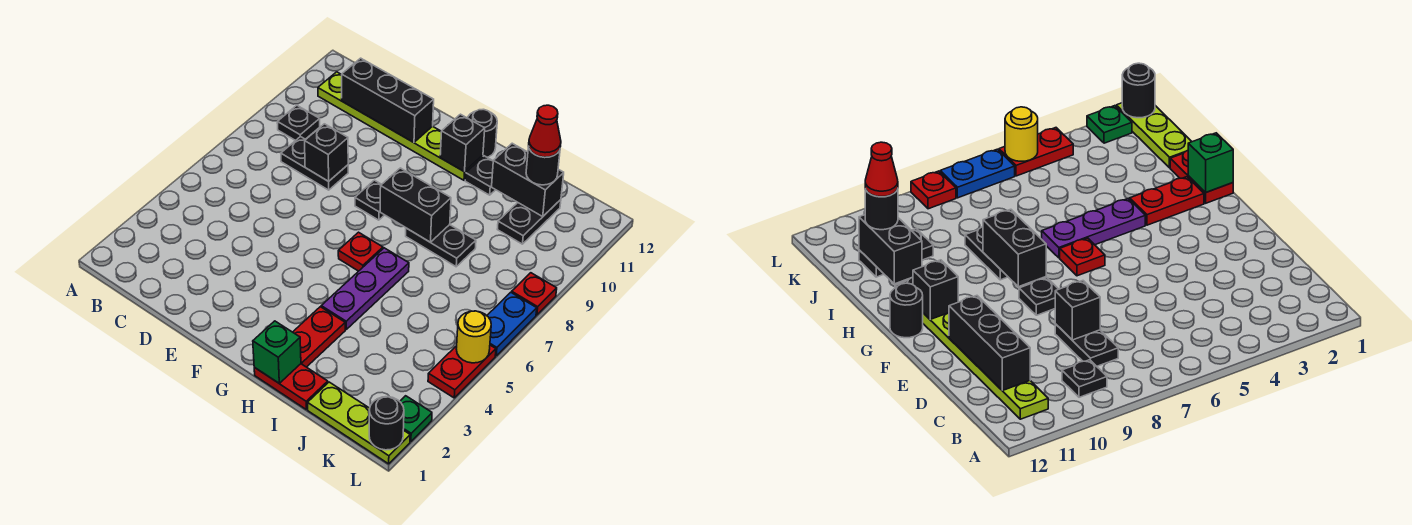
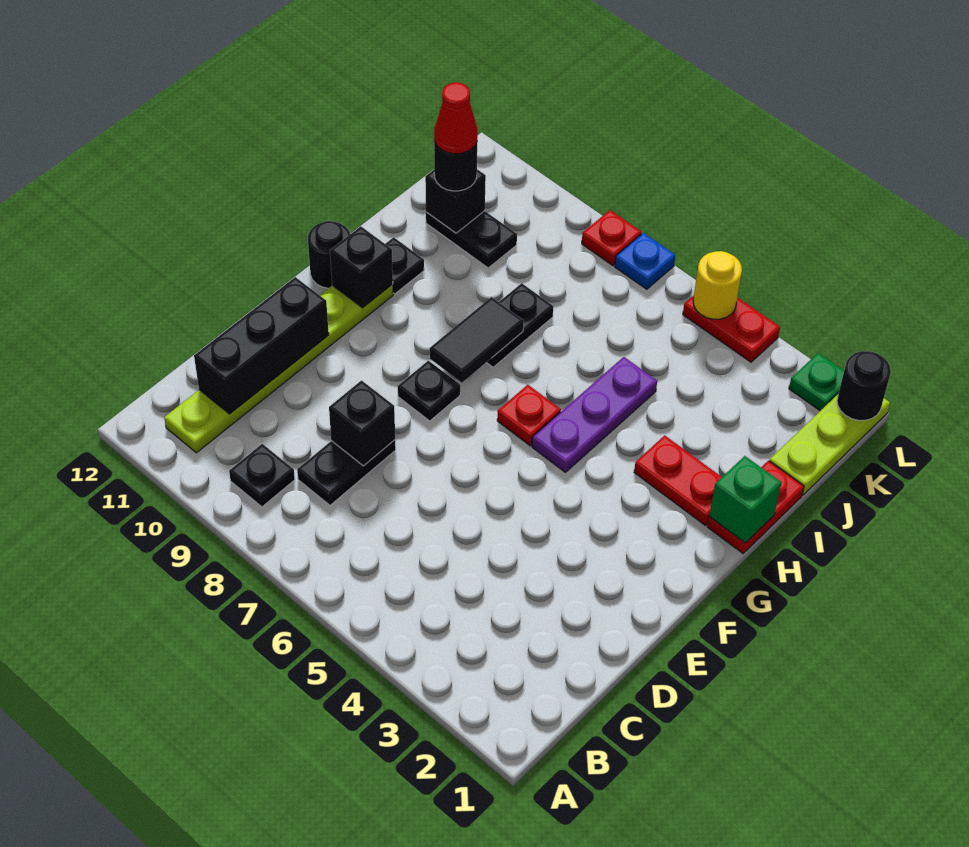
black 1x2 brick [380,168,451,242] -> black 1x2 tile [430,297,524,383]
purple 1x3 plate [321,248,409,329] -> purple 1x3 plate turned to [532,357,657,472]
black 1x2 brick [492,143,564,216] -> black 1x1 brick [425,169,486,233]
blue 1x2 plate [487,292,537,356] -> blue 1x1 plate [615,233,675,289]

